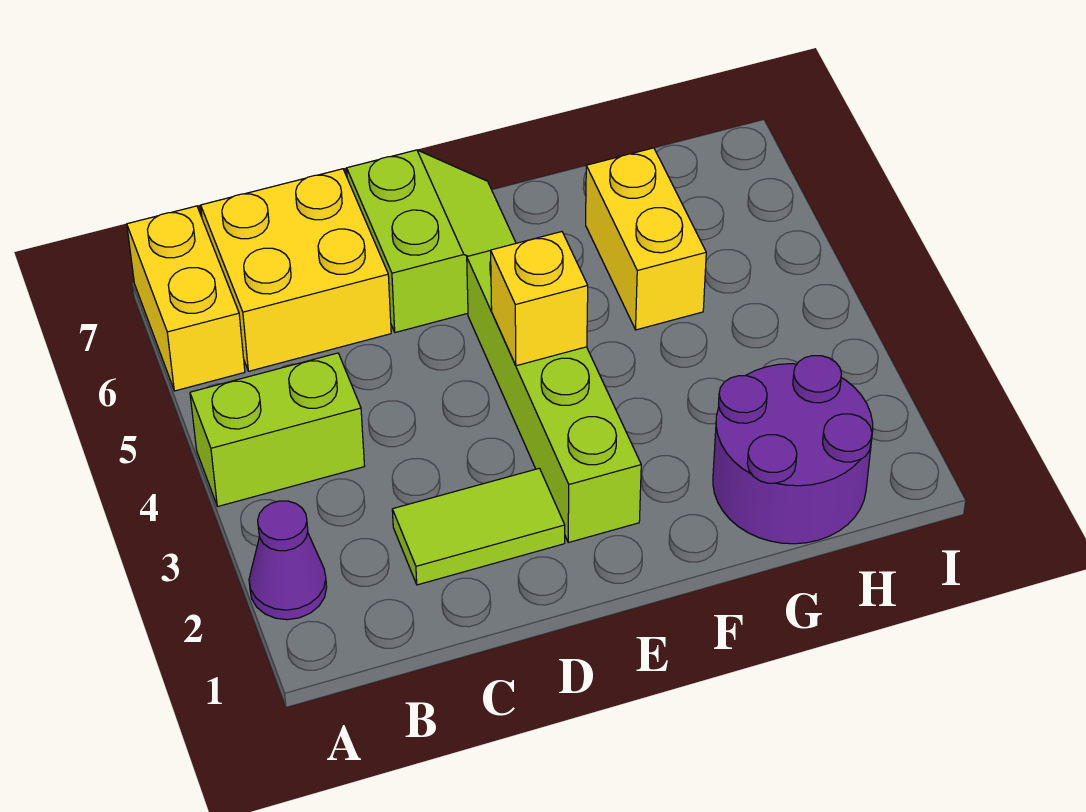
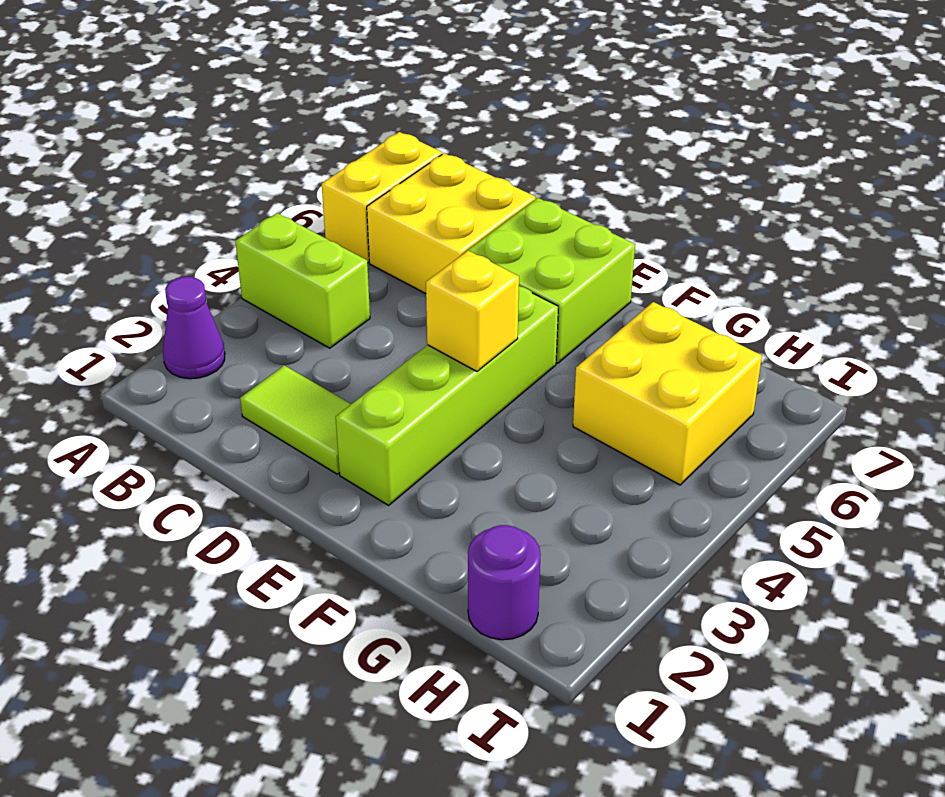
lime 2x2 slope [347,150,516,333] -> lime 2x2 brick [462,198,635,363]
purple 2x2 round brick [713,356,873,544] -> purple 1x1 round brick [468,525,541,640]
yellow 1x2 brick [586,148,706,330] -> yellow 2x2 brick [573,302,762,485]

